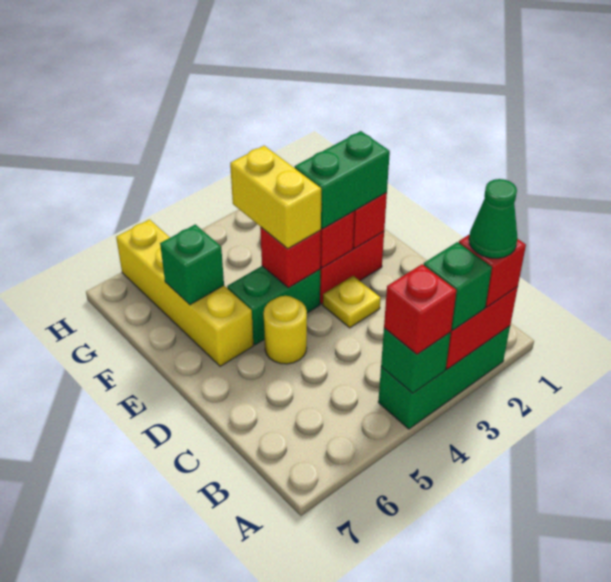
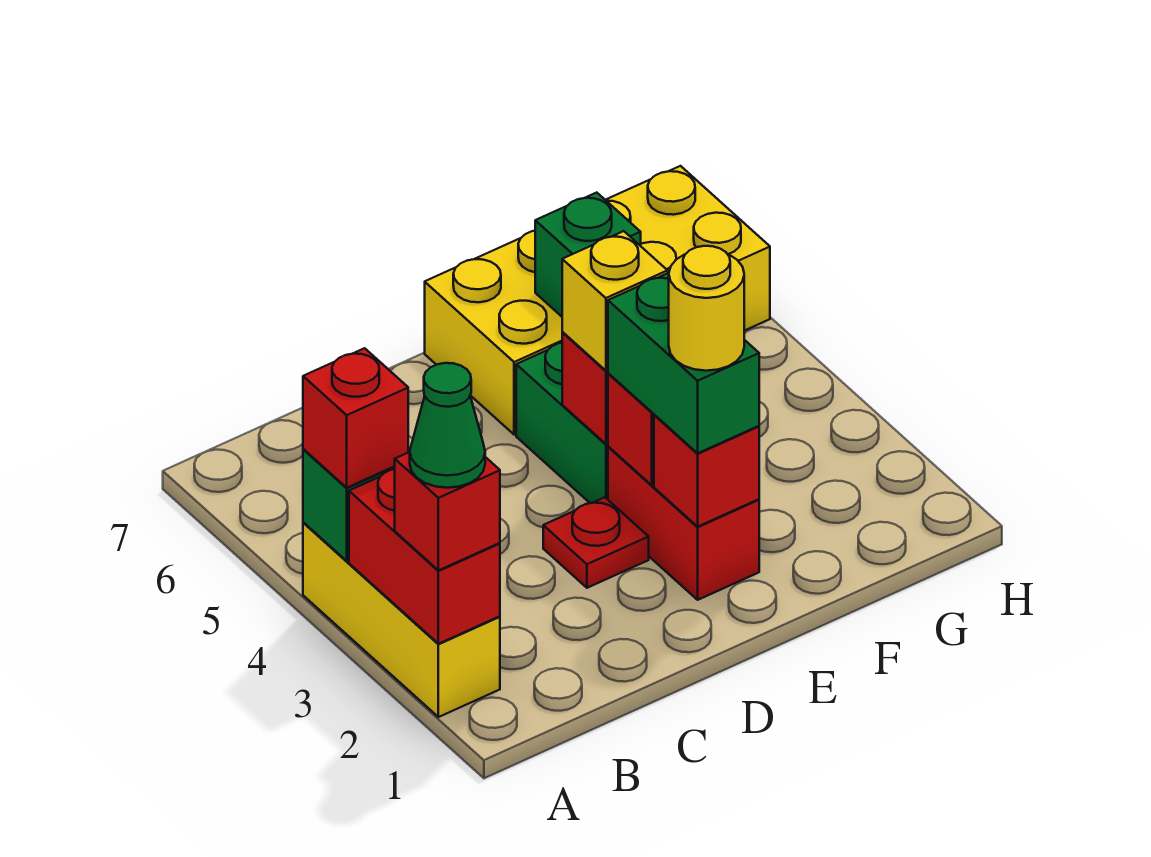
green 1x3 brick [378,326,510,429] -> yellow 1x3 brick [303,522,500,717]
green 1x1 brick [424,242,492,330] -> none
yellow 1x1 plate [323,276,380,328] -> red 1x1 plate [543,497,649,588]
yellow 1x1 round brick [264,296,307,364] -> yellow 1x1 round brick moved to [669,246,744,371]
yellow 1x2 brick [230,146,321,249] -> yellow 1x1 brick [562,231,668,371]
yellow 1x4 brick [116,219,253,366] -> yellow 2x4 brick [425,166,770,435]

